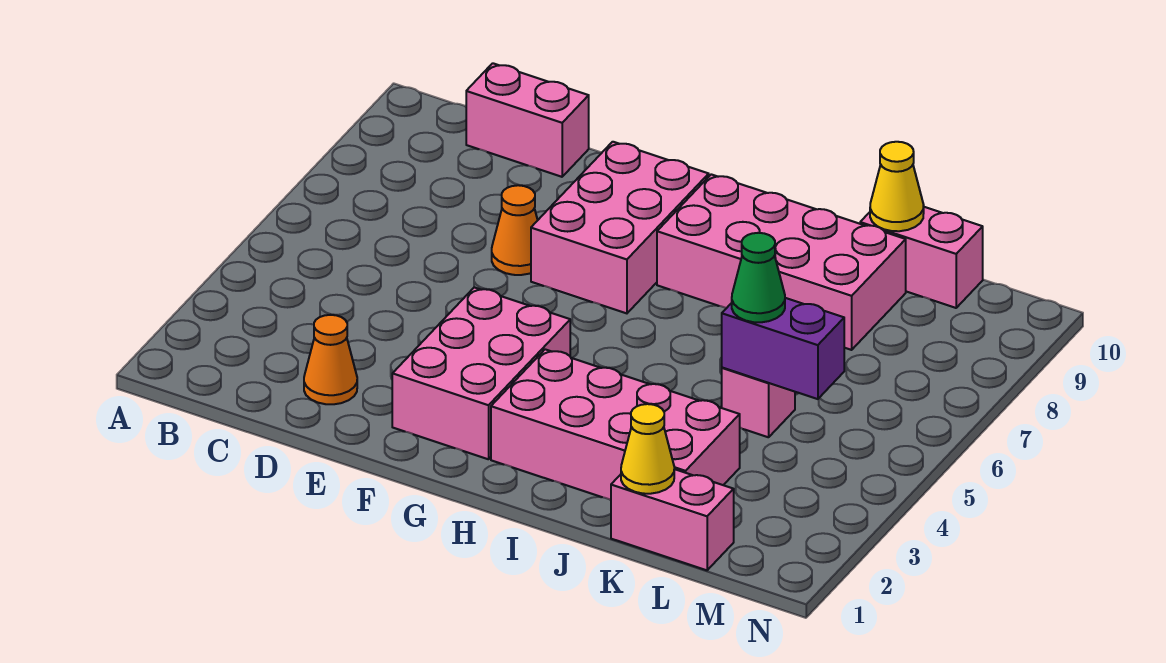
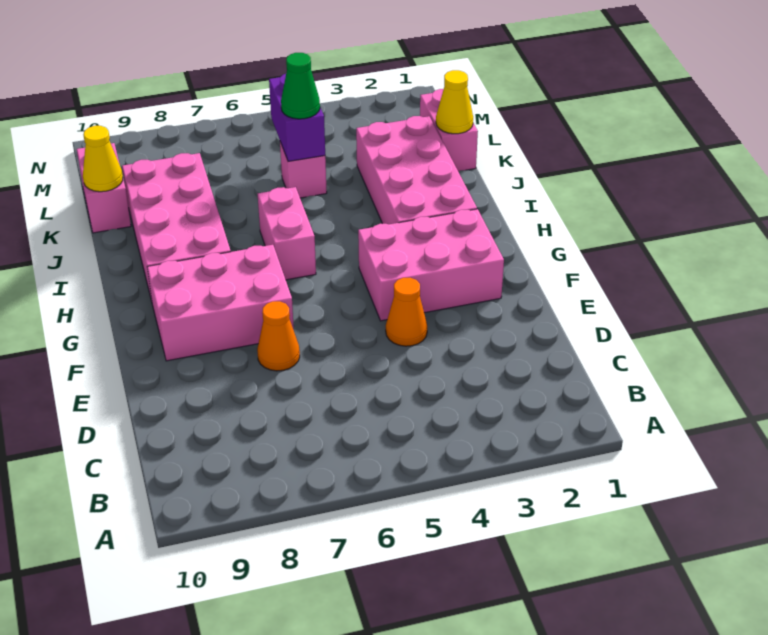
pink 1x2 brick [466,63,589,177] -> pink 1x2 brick moved to [258,187,316,280]
orange 1x1 cone [304,315,357,404] -> orange 1x1 cone moved to [386,278,427,346]

